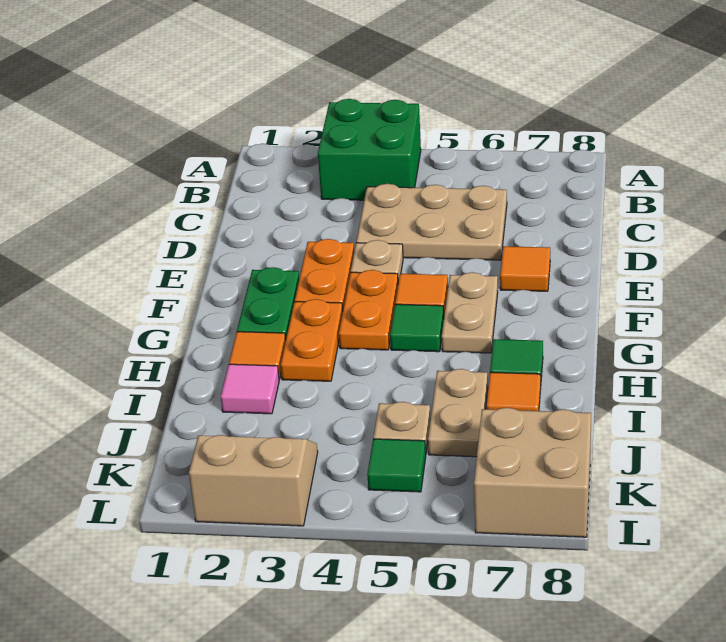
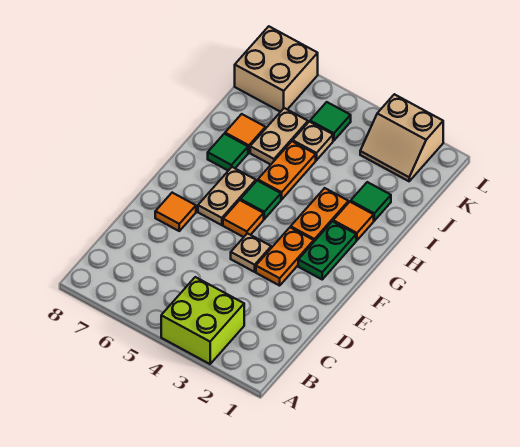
green 2x2 brick [318,99,421,200] -> lime 2x2 brick [161,277,244,364]
tan 2x3 plate [356,184,507,260] -> none
orange 1x2 plate [339,270,398,350] -> orange 1x2 plate moved to [258,141,316,199]
pink 1x1 tile [221,364,279,414] -> green 1x1 tile [351,182,391,221]

